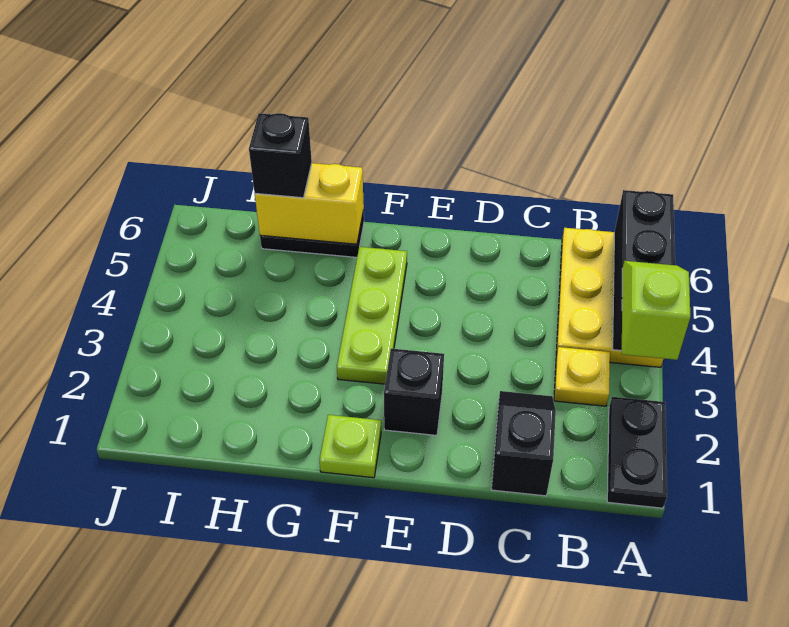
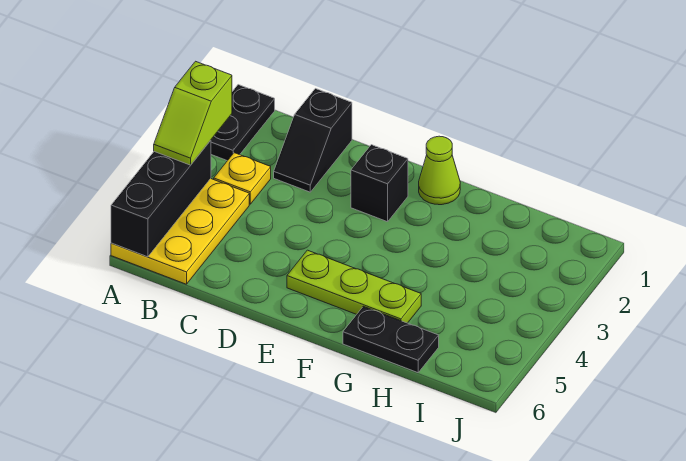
lime 1x1 plate [320,415,381,478] -> lime 1x1 cone [419,136,460,205]
lime 1x3 plate [337,247,407,384] -> lime 1x3 plate turned to [287,250,421,323]
yellow 1x2 brick [255,163,364,244] -> none
black 1x1 brick [249,113,312,198] -> none

